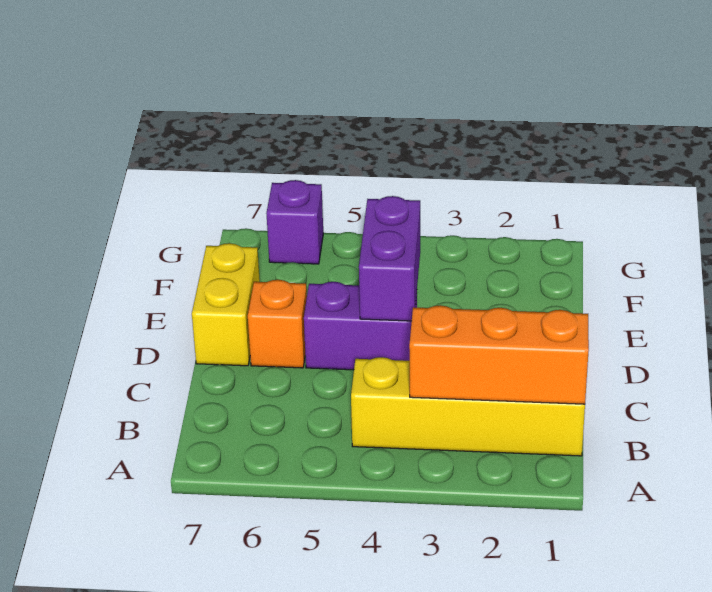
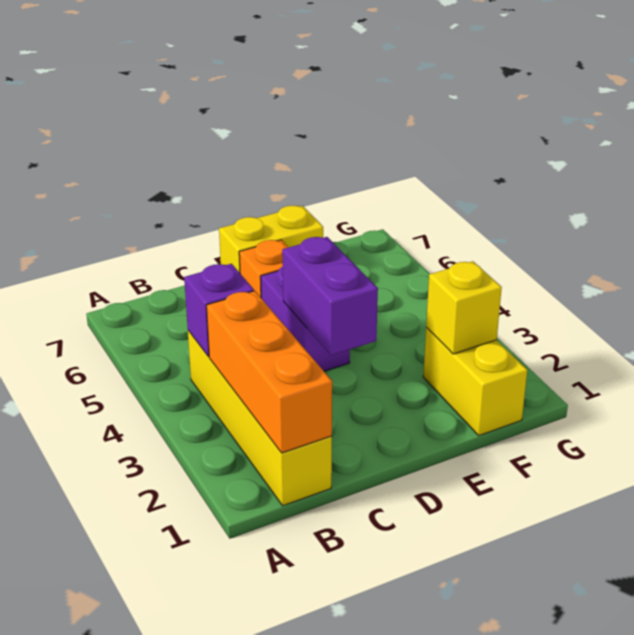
purple 1x2 brick [359,196,420,321] -> purple 1x2 brick turned to [282,237,378,355]
none -> yellow 1x2 brick [423,327,527,436]
none -> yellow 1x1 brick [426,261,502,354]
purple 1x1 brick [266,180,323,264] -> purple 1x1 brick moved to [184,264,254,357]

